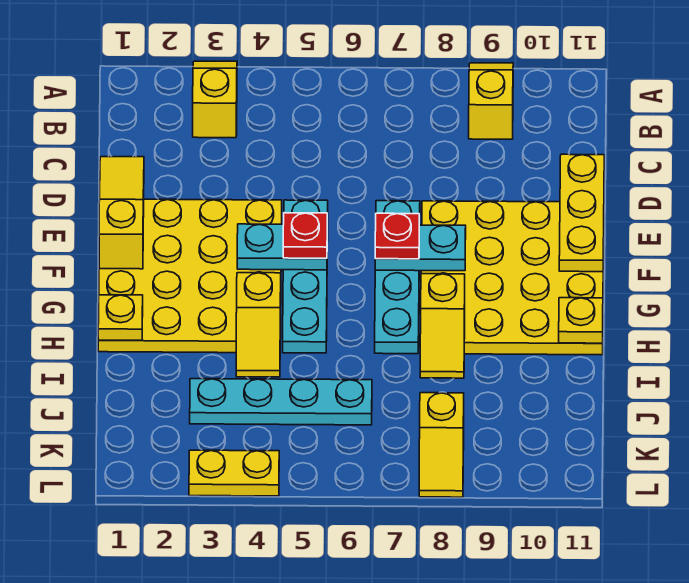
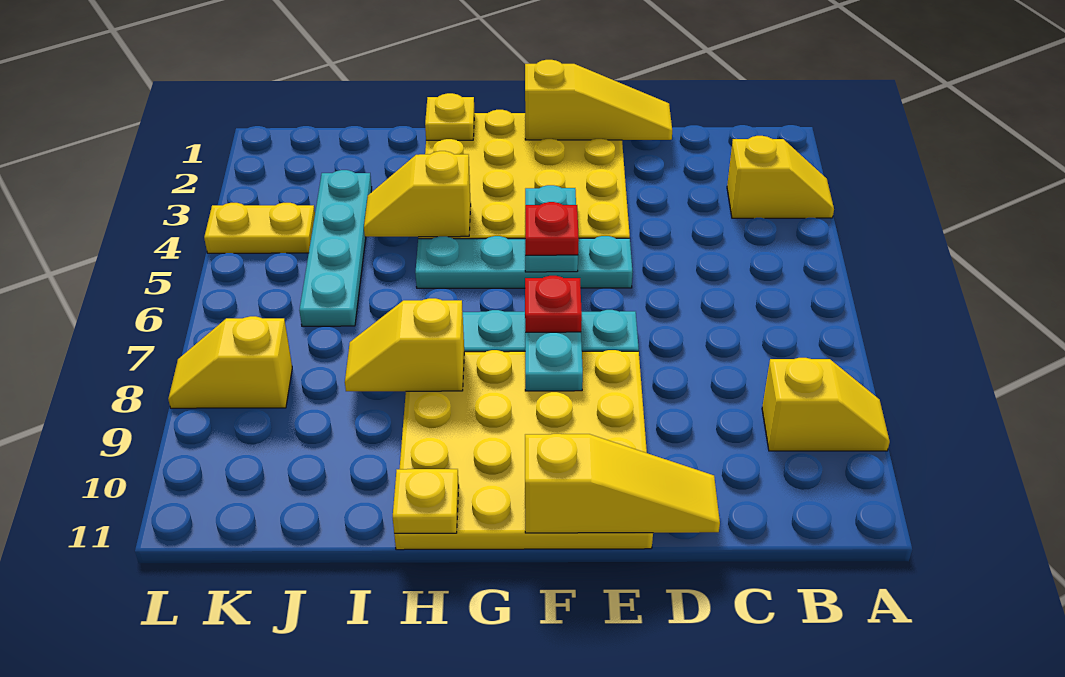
yellow 1x3 plate [559,154,604,272] -> yellow 1x3 slope [525,434,720,533]
yellow 1x2 plate [189,450,279,496] -> yellow 1x2 plate turned to [204,203,315,253]

